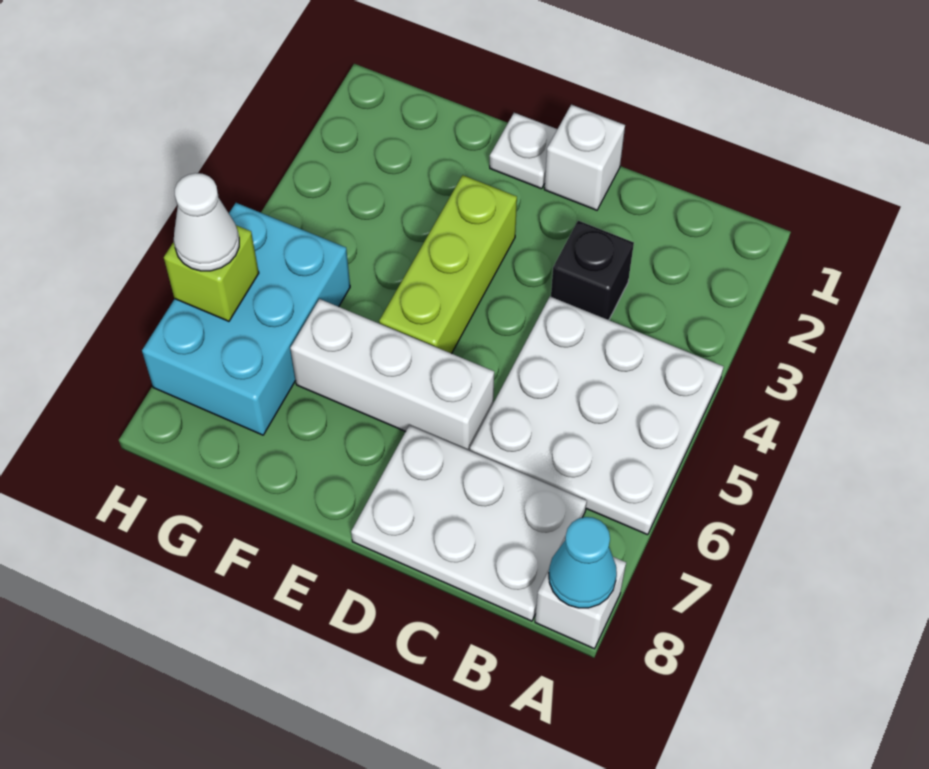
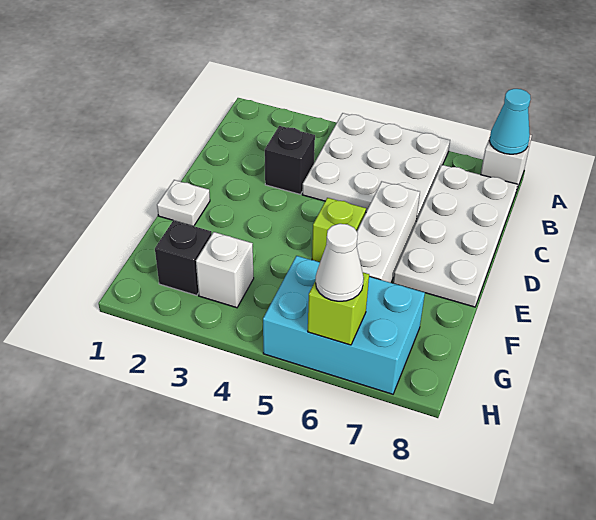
white 2x3 plate [351,425,587,621] -> white 2x4 plate [393,165,518,307]
white 1x1 brick [544,105,625,210] -> white 1x1 brick moved to [196,232,254,308]
lime 1x3 brick [379,175,517,354] -> lime 1x1 brick [312,198,366,262]
none -> black 1x1 brick [155,220,212,295]

